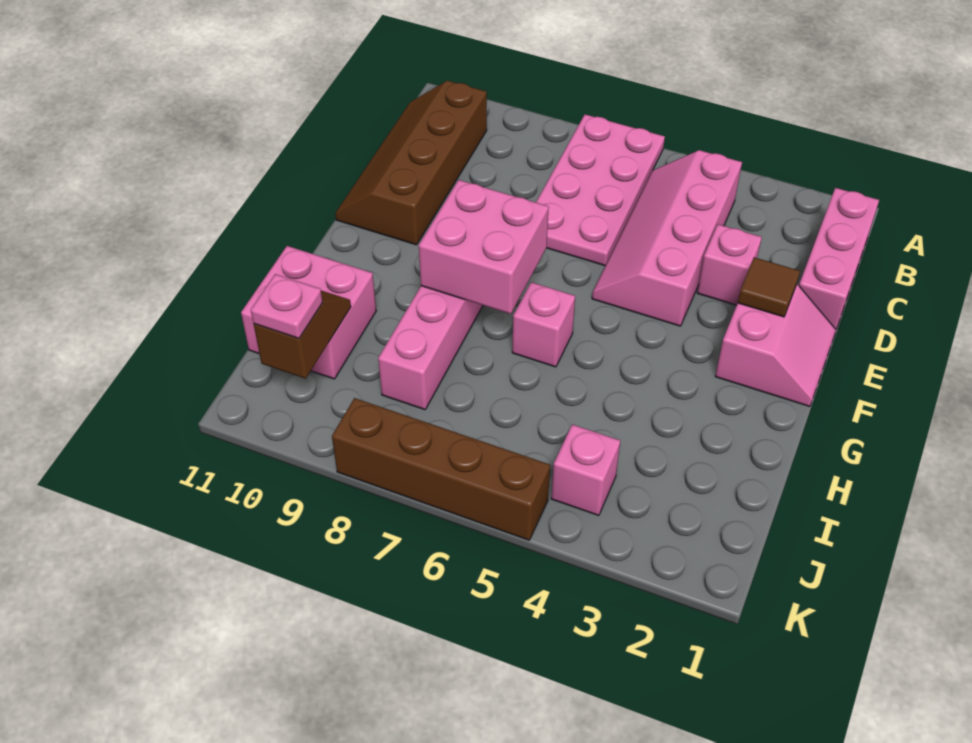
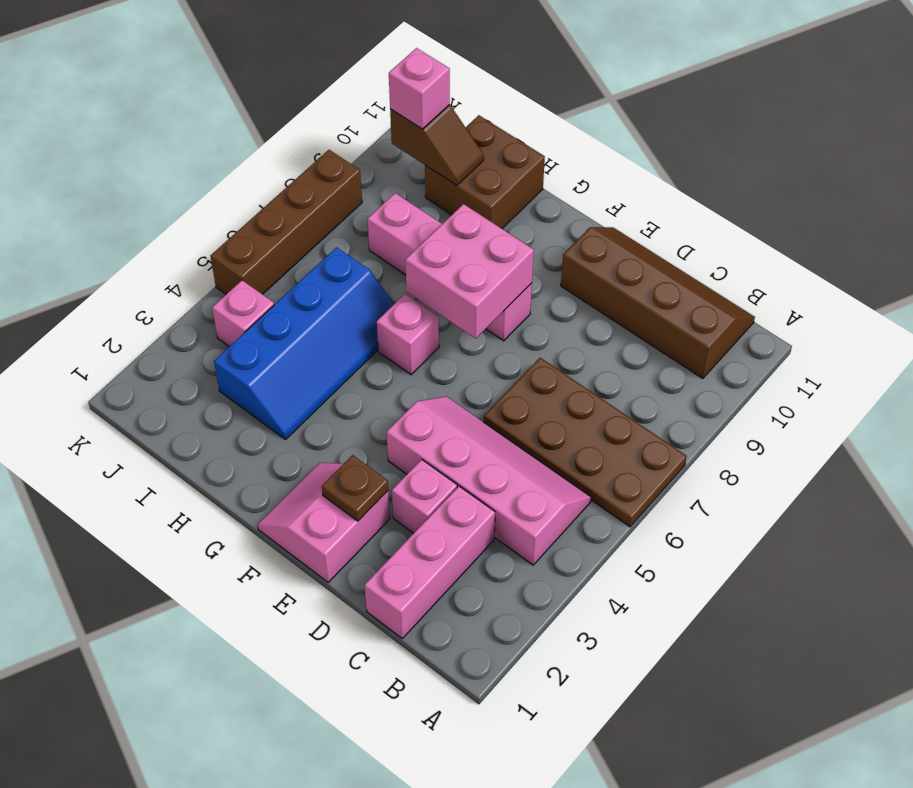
pink 2x4 plate [536,114,665,266] -> brown 2x4 plate [484,358,687,527]
pink 1x3 brick [799,188,879,329] -> pink 1x3 brick turned to [365,486,495,638]
pink 2x2 slope [715,284,836,407] -> pink 2x2 slope turned to [258,463,390,582]
brown 1x1 tile [738,257,800,317] -> brown 1x1 plate [322,455,388,521]
none -> blue 2x4 slope [214,247,394,439]
pink 2x2 brick [241,246,376,379] -> brown 2x2 brick [425,115,545,229]
pink 1x1 plate [251,274,323,339] -> pink 1x1 brick [389,48,450,129]

